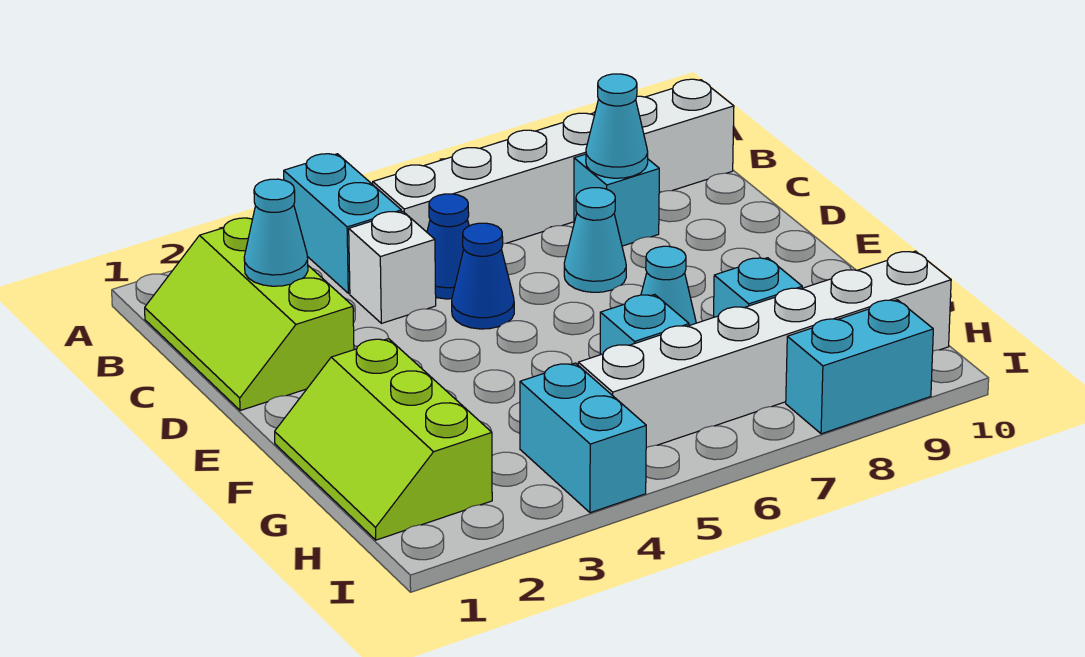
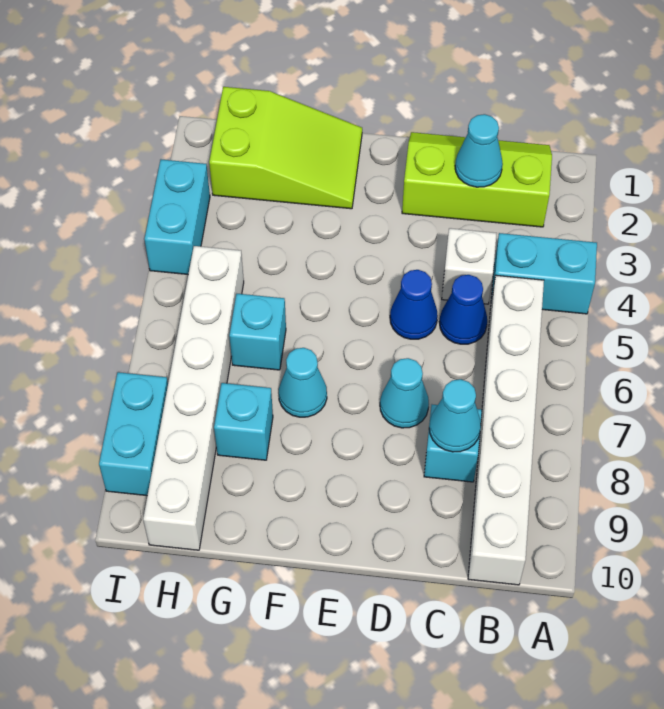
lime 2x3 slope [275,338,492,540] -> lime 2x3 slope turned to [209,87,362,209]
cyan 1x2 brick [520,363,646,513] -> cyan 1x2 brick turned to [144,160,210,274]

